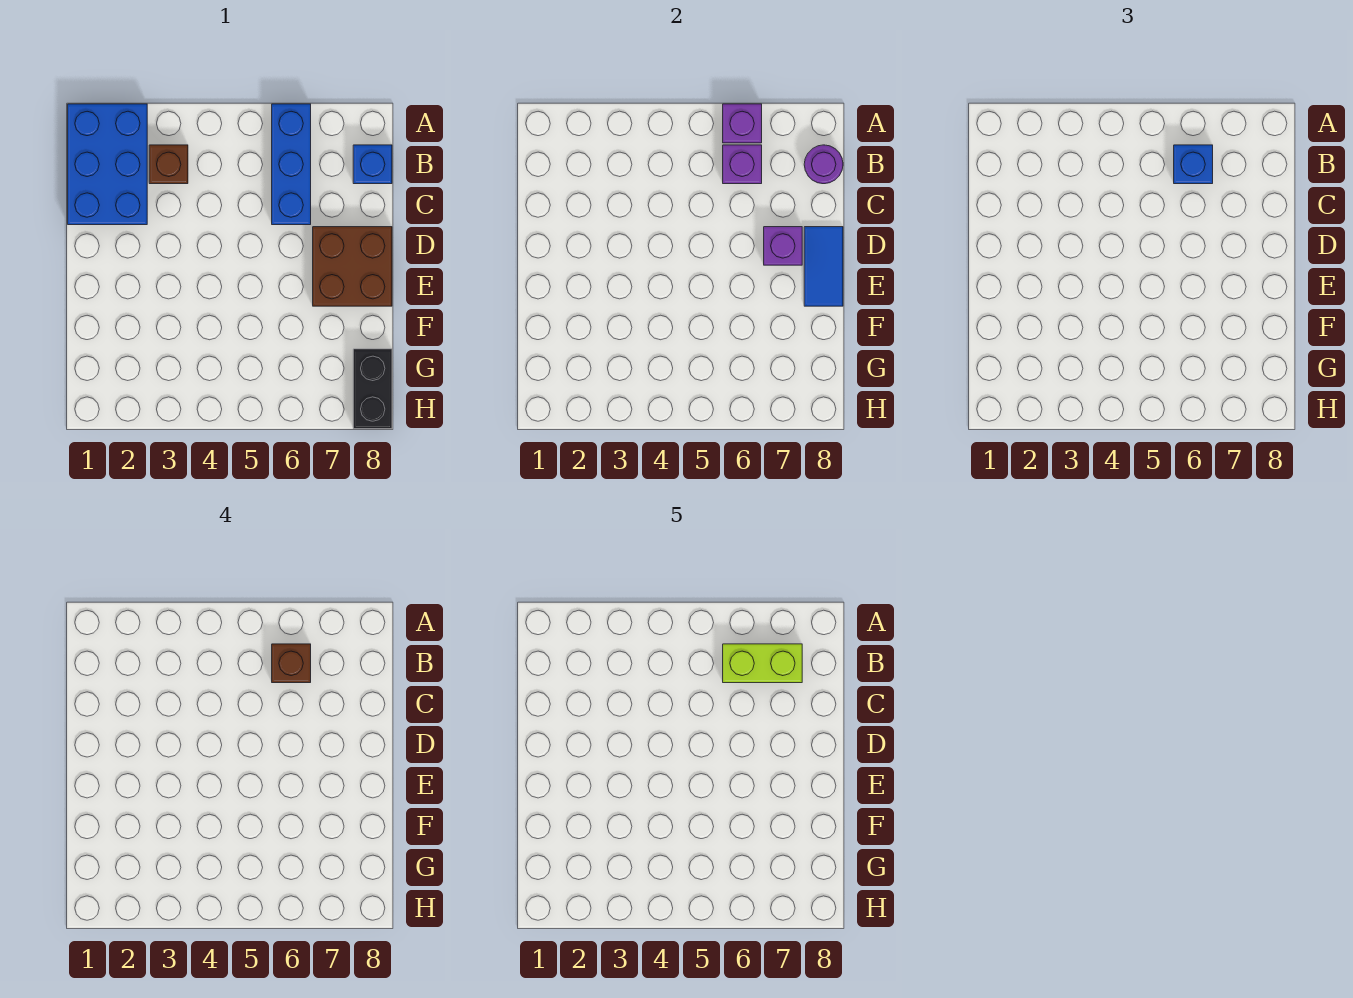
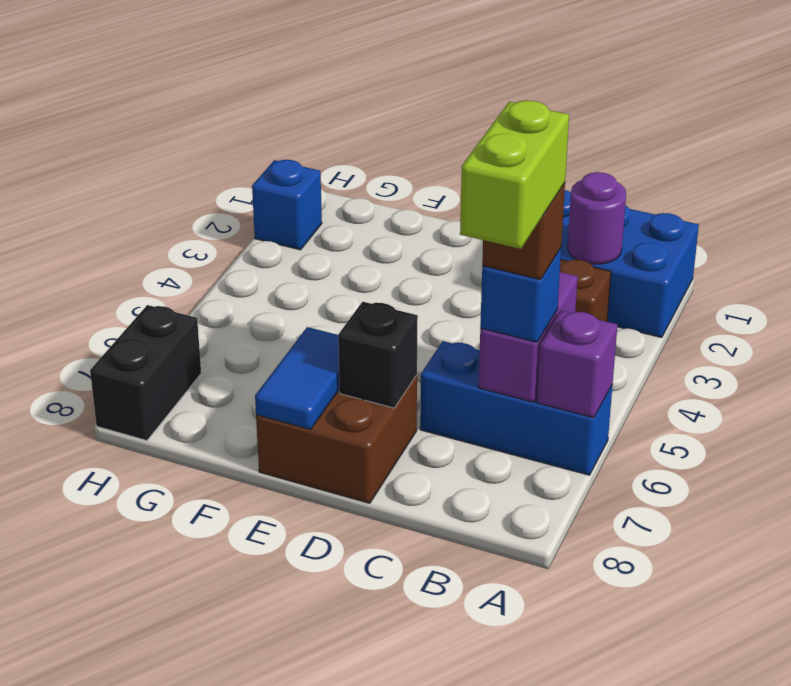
purple 1x1 brick [723,145,762,184] -> purple 1x2 brick [478,272,578,402]
blue 1x1 brick [353,145,392,184] -> blue 1x1 brick moved to [252,160,322,250]
purple 1x1 round brick [804,145,843,184] -> purple 1x1 round brick moved to [568,172,626,264]
purple 1x1 brick [764,227,802,265] -> black 1x1 brick [338,302,418,408]
blue 1x2 tile [804,227,843,306] -> blue 1x2 tile turned to [255,327,339,430]
black 1x2 brick [353,349,392,429] -> black 1x2 brick turned to [90,305,201,440]

